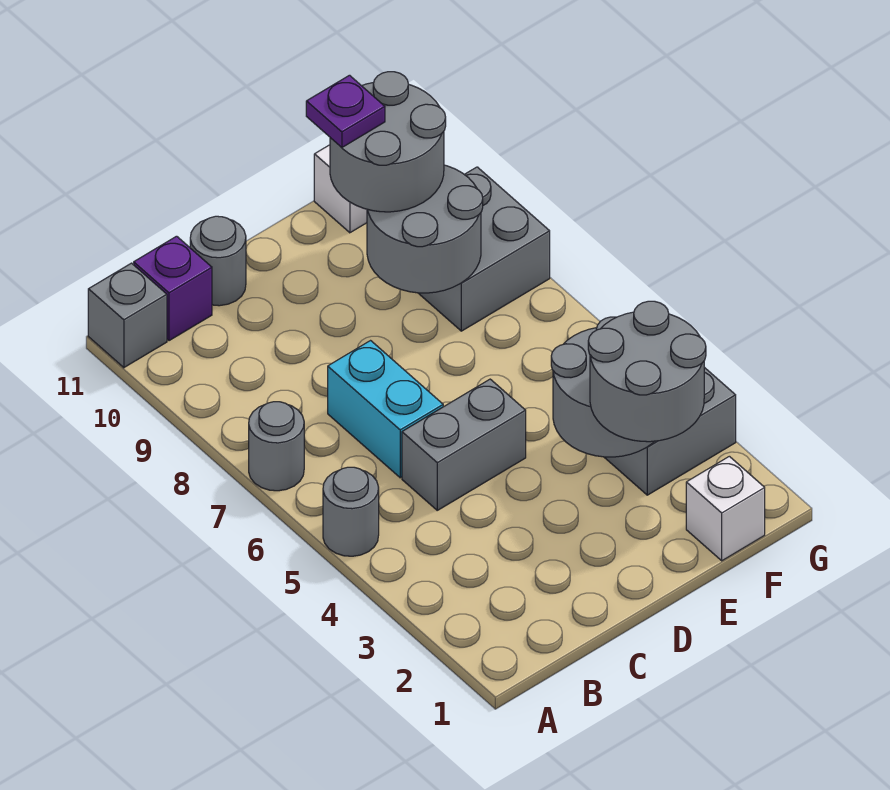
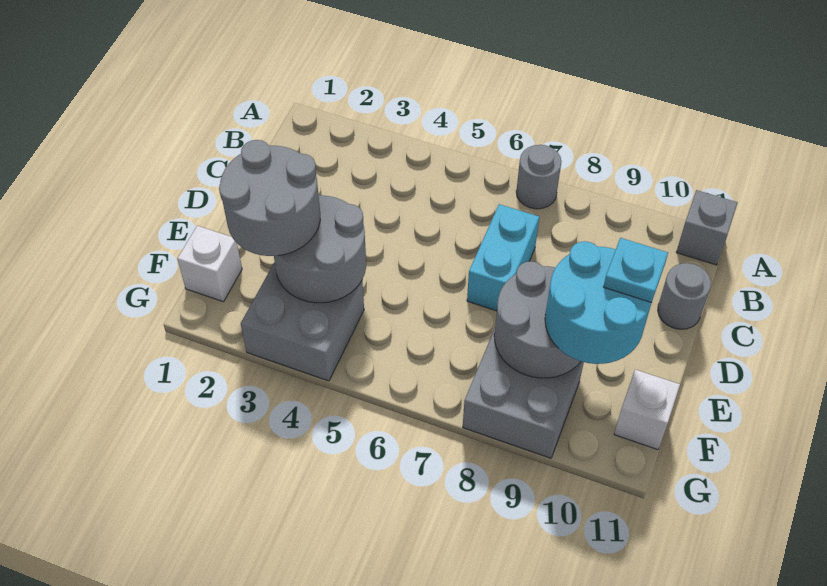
grey 1x1 round brick [323,467,379,556] -> none
purple 1x1 brick [134,236,212,341] -> none
grey 1x2 brick [402,379,526,510] -> none
cyan 1x2 brick [328,341,443,478] -> cyan 1x2 brick turned to [467,204,539,311]
grey 2x2 round brick [330,72,446,212] -> cyan 2x2 round brick [545,241,651,364]
purple 1x1 plate [306,75,385,147] -> cyan 1x1 plate [604,238,668,303]

